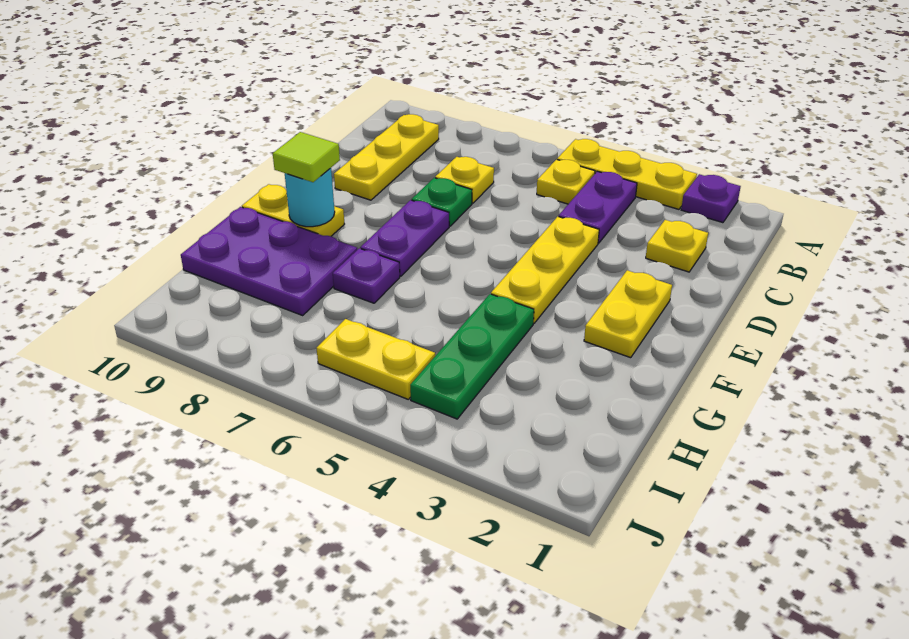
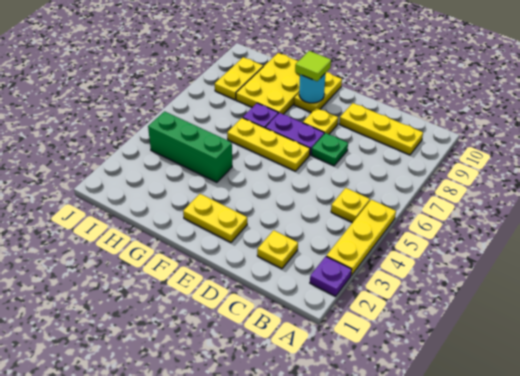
purple 1x2 plate [559,171,637,243] -> none
yellow 1x1 plate [435,157,494,203] -> yellow 1x1 plate moved to [303,108,338,134]
yellow 1x3 plate [491,217,599,323] -> yellow 1x3 plate moved to [227,118,310,171]
green 1x3 plate [410,294,534,419] -> green 1x3 brick [148,111,232,182]
purple 2x3 plate [181,207,357,315] -> yellow 2x3 plate [236,53,300,114]
yellow 1x2 plate [317,319,435,399] -> yellow 1x2 plate moved to [215,57,263,100]

